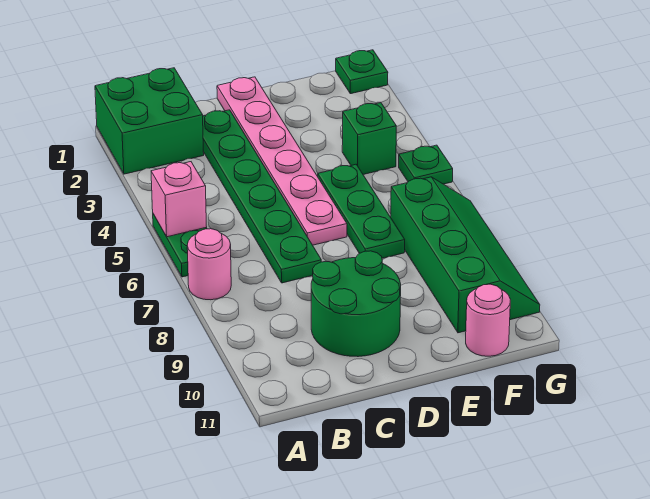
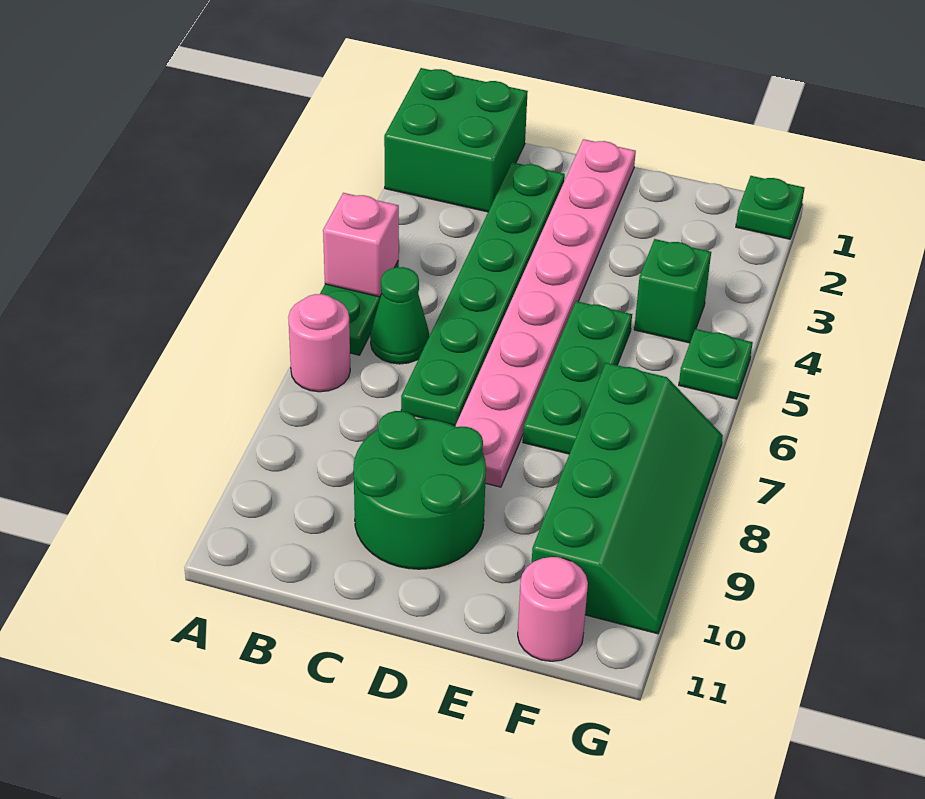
none -> green 1x1 cone [370,267,429,364]
pink 1x6 plate [217,77,347,245] -> pink 1x8 plate [455,139,636,487]

